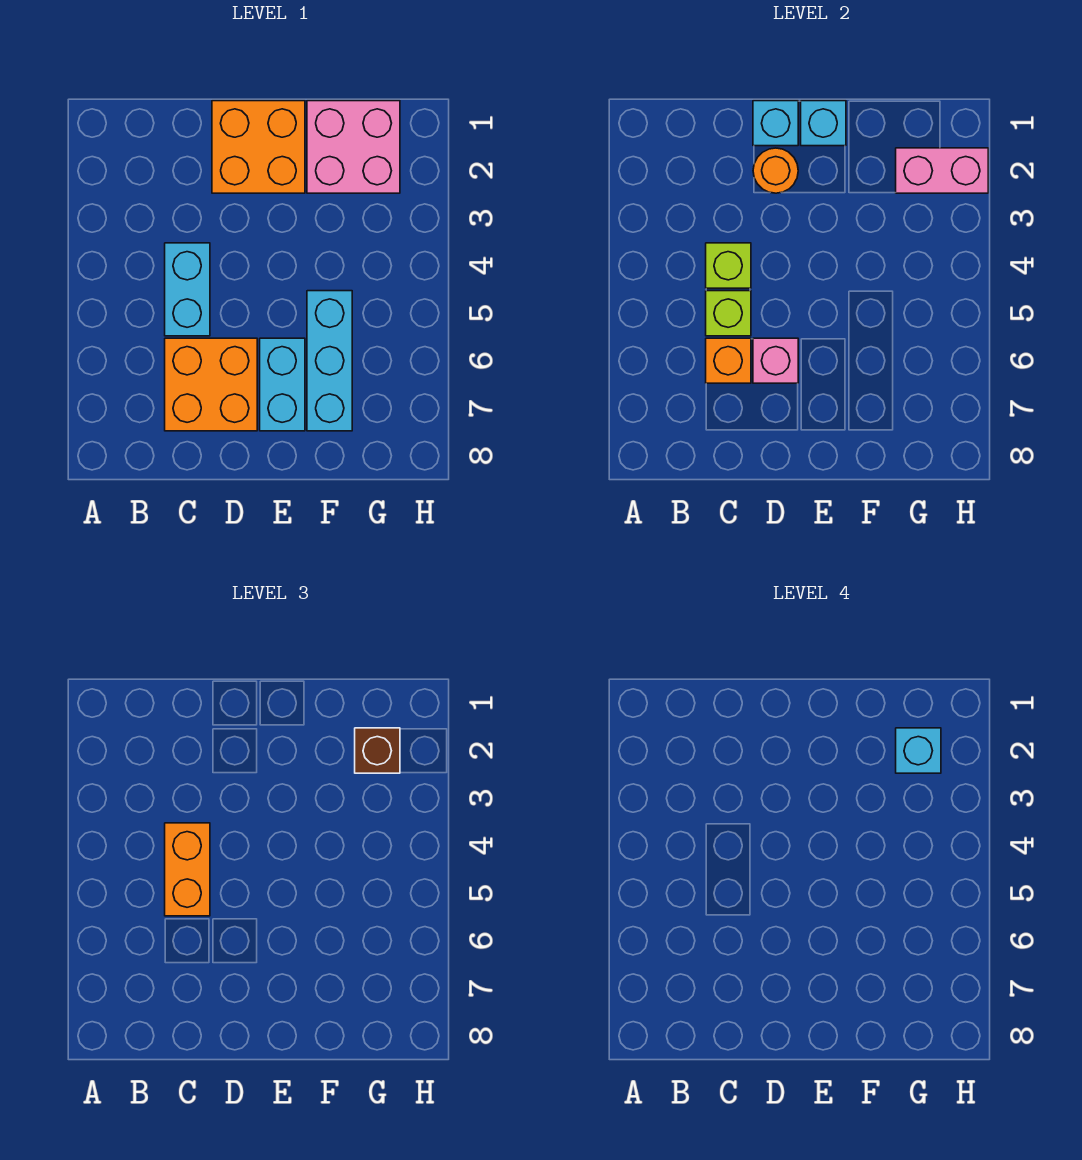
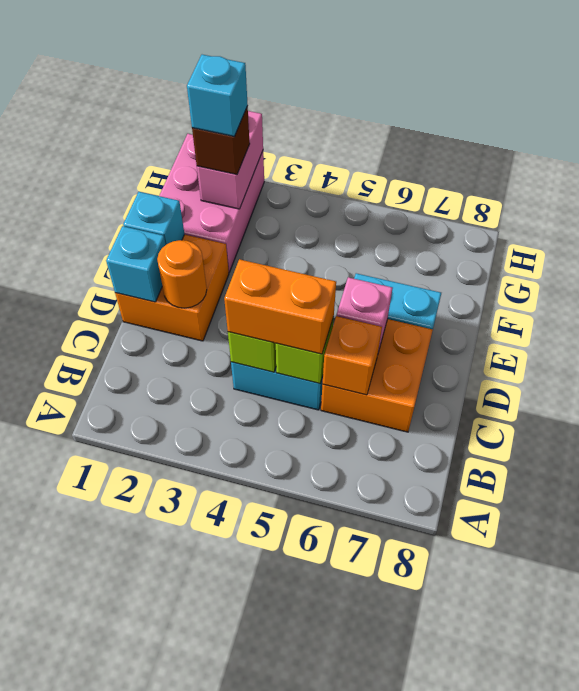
pink 2x2 brick [307,101,400,193] -> pink 2x3 brick [159,134,264,272]
cyan 1x3 brick [307,291,352,431] -> none

